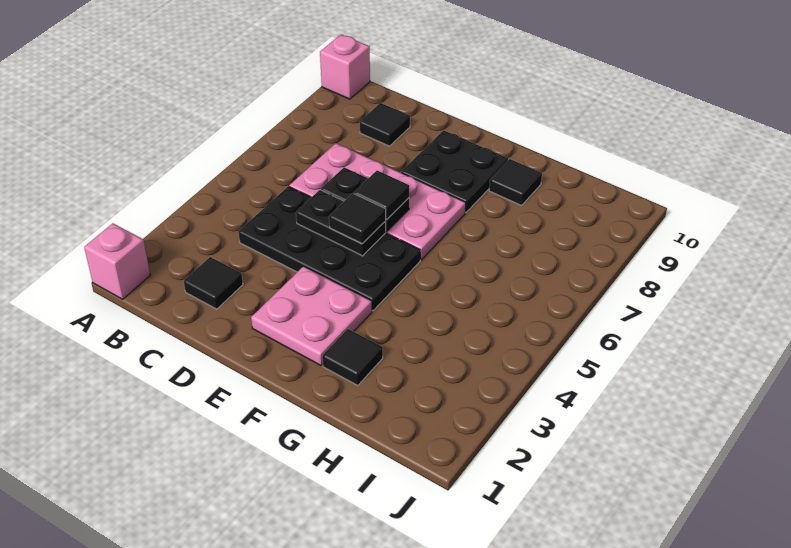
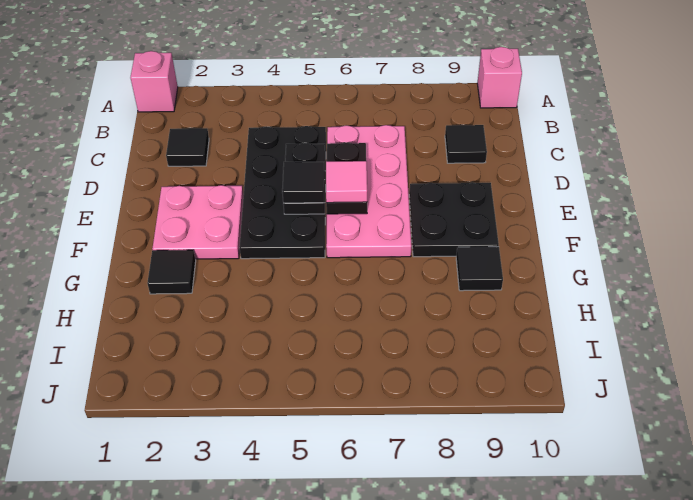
black 1x1 tile [354,170,409,219] -> pink 1x1 tile [326,161,367,203]

